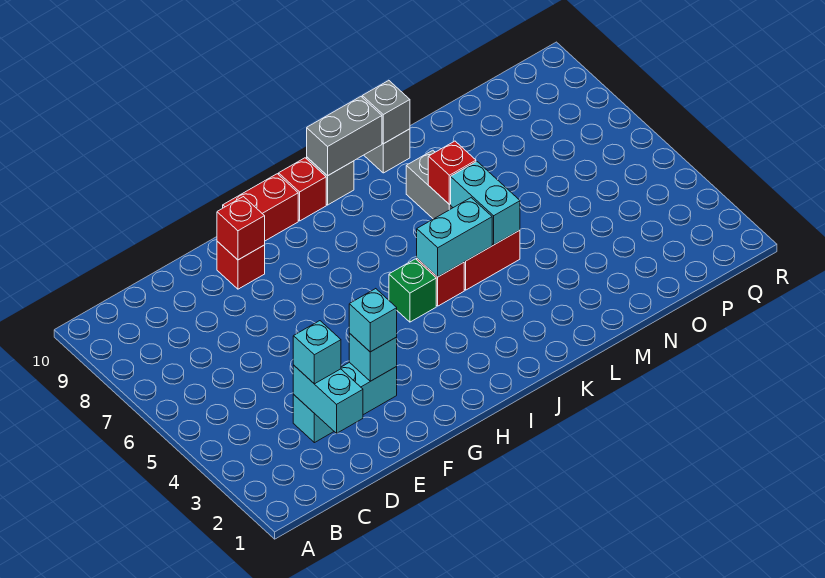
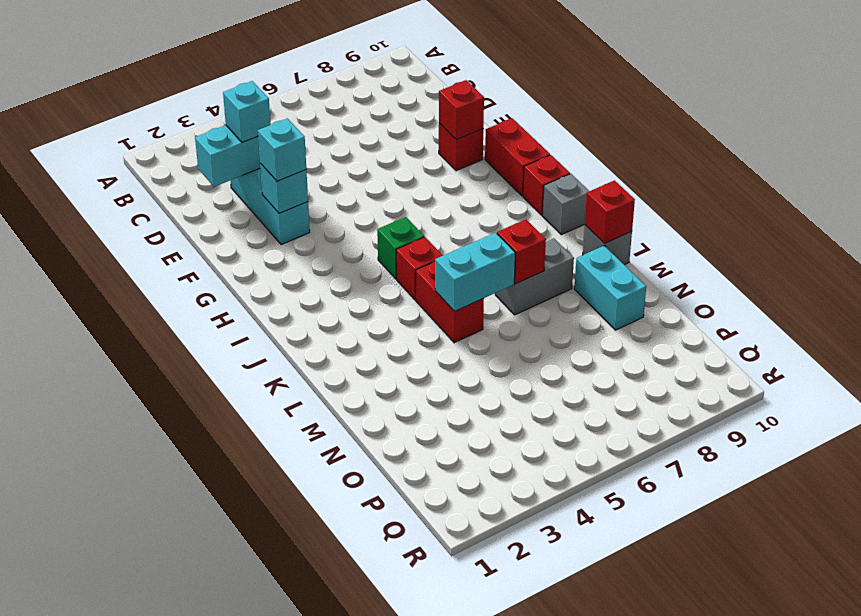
cyan 1x2 brick [417,198,492,277] -> cyan 1x2 brick moved to [574,246,646,330]
grey 1x2 brick [307,97,382,176] -> none
grey 1x1 brick [362,80,410,144] -> red 1x1 brick [585,180,635,243]

